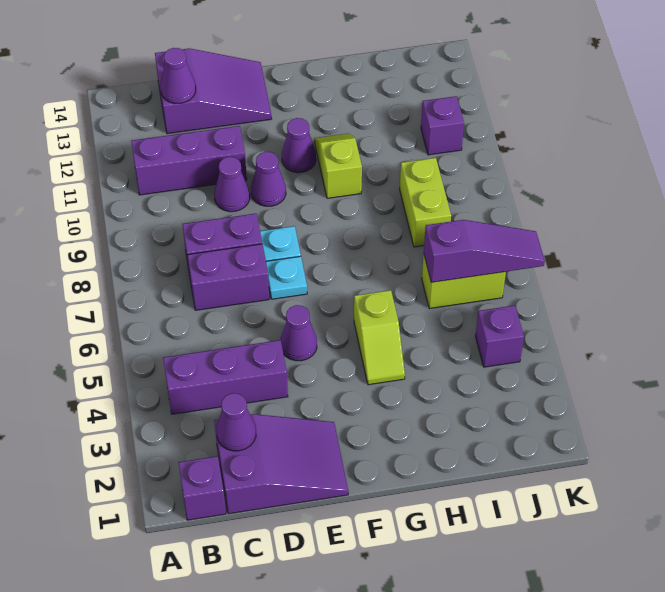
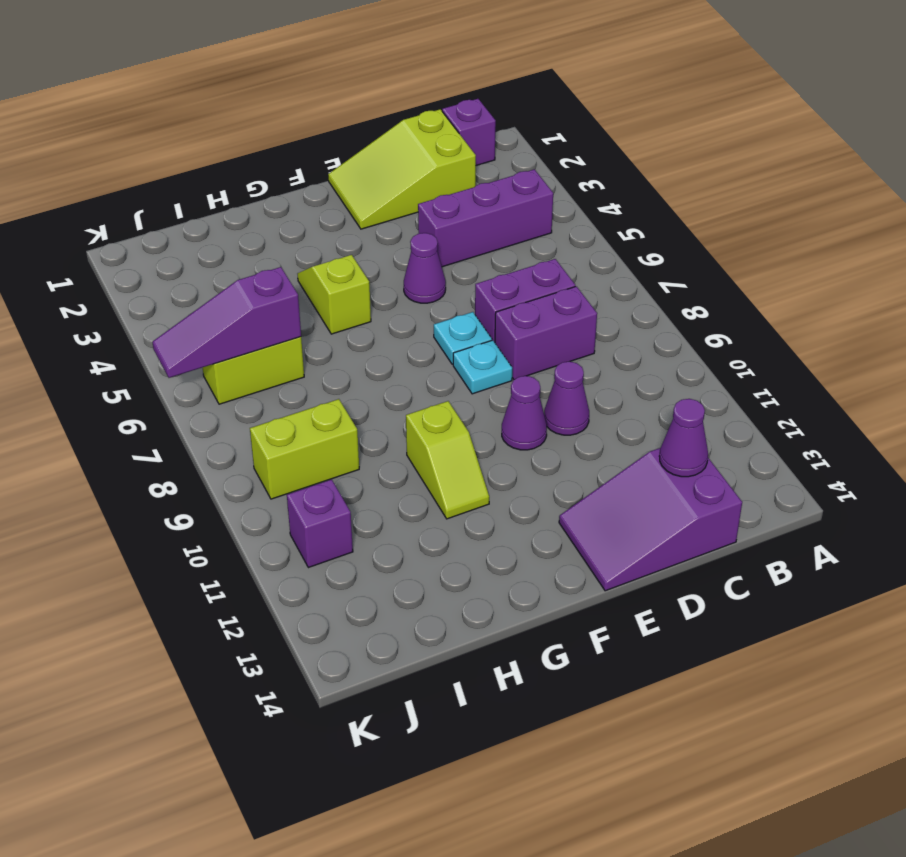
purple 1x3 brick [131,126,247,195] -> none
purple 2x3 slope [214,414,348,514] -> lime 2x3 slope [328,109,476,229]
purple 1x1 cone [217,393,256,451] -> none
purple 1x1 cone [282,118,316,173] -> none
lime 1x2 brick [400,158,451,247] -> lime 1x2 brick turned to [250,399,359,499]
purple 1x1 brick [476,305,524,367] -> none

